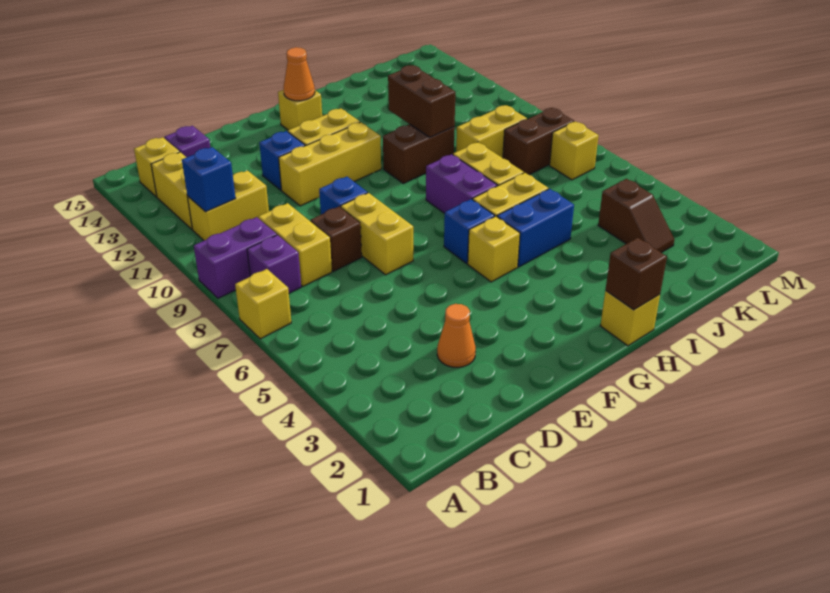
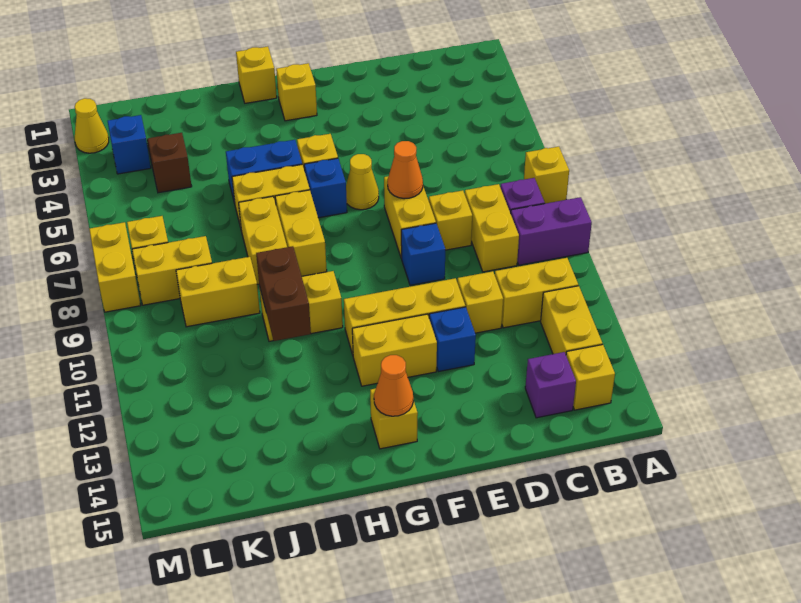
blue 1x1 brick [182,147,236,212] -> blue 1x1 brick moved to [108,115,151,174]
orange 1x1 cone [437,304,476,367] -> orange 1x1 cone moved to [388,141,423,199]
brown 1x1 brick [310,206,362,271] -> yellow 1x1 brick [429,190,472,250]
none -> yellow 1x1 brick [457,271,503,333]
none -> yellow 1x1 cone [346,154,379,210]
none -> yellow 1x1 brick [276,63,317,121]
brown 1x1 brick [605,238,667,310] -> none
purple 1x2 brick [426,154,497,213] -> yellow 1x2 brick [275,190,327,276]
brown 1x2 brick [383,124,455,183] -> yellow 1x2 brick [259,271,343,341]
brown 1x2 brick [503,108,574,175] -> yellow 1x2 brick [132,236,212,305]
none -> yellow 1x1 cone [75,98,109,153]
none -> yellow 1x2 brick [89,222,141,312]

